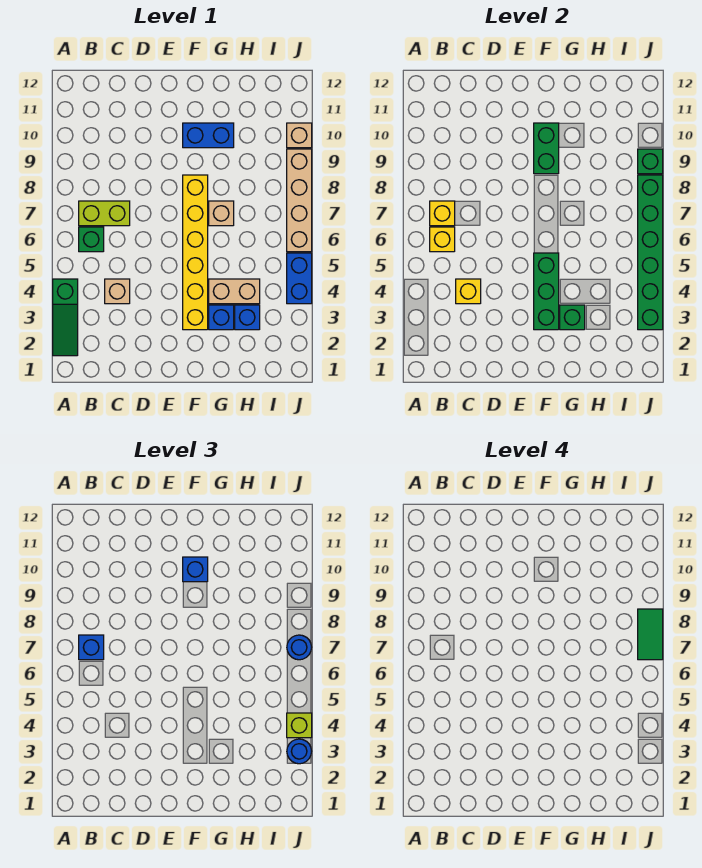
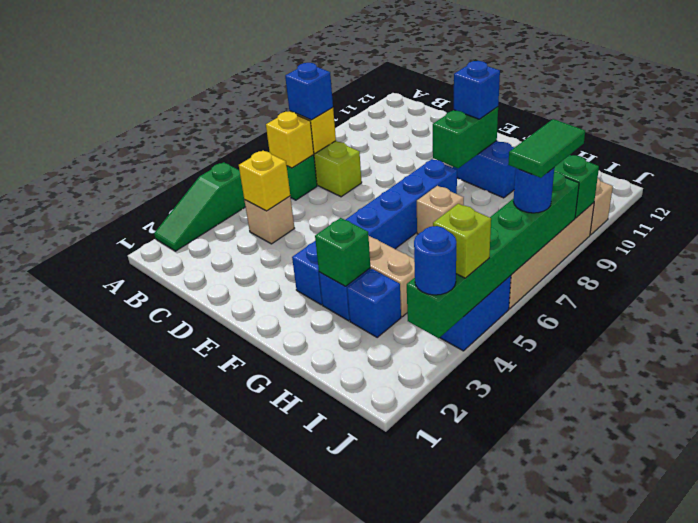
yellow 1x6 brick [183,175,208,330] -> blue 1x6 brick [292,159,457,305]
green 1x3 brick [534,253,559,330] -> none

